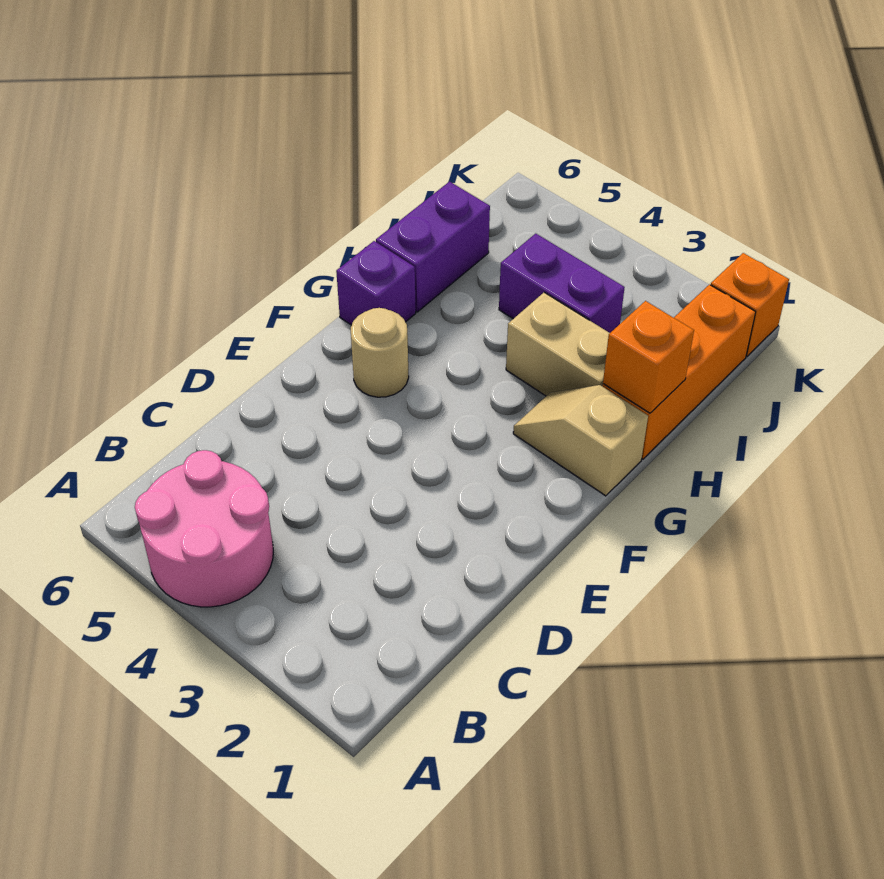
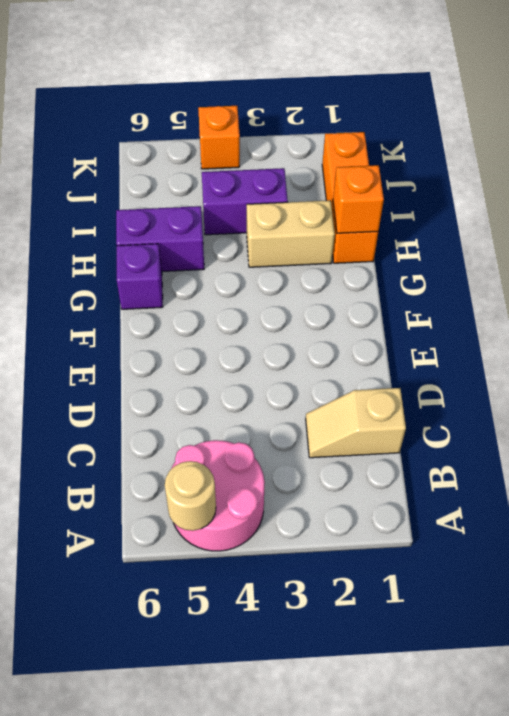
tan 1x1 round brick [351,308,409,397] -> tan 1x1 round brick moved to [165,461,216,531]
tan 1x2 slope [513,385,648,496] -> tan 1x2 slope moved to [306,388,406,458]
purple 1x2 brick [376,182,490,312] -> purple 1x2 brick turned to [116,206,204,271]
orange 1x1 brick [711,253,789,356] -> orange 1x1 brick moved to [198,106,240,169]

